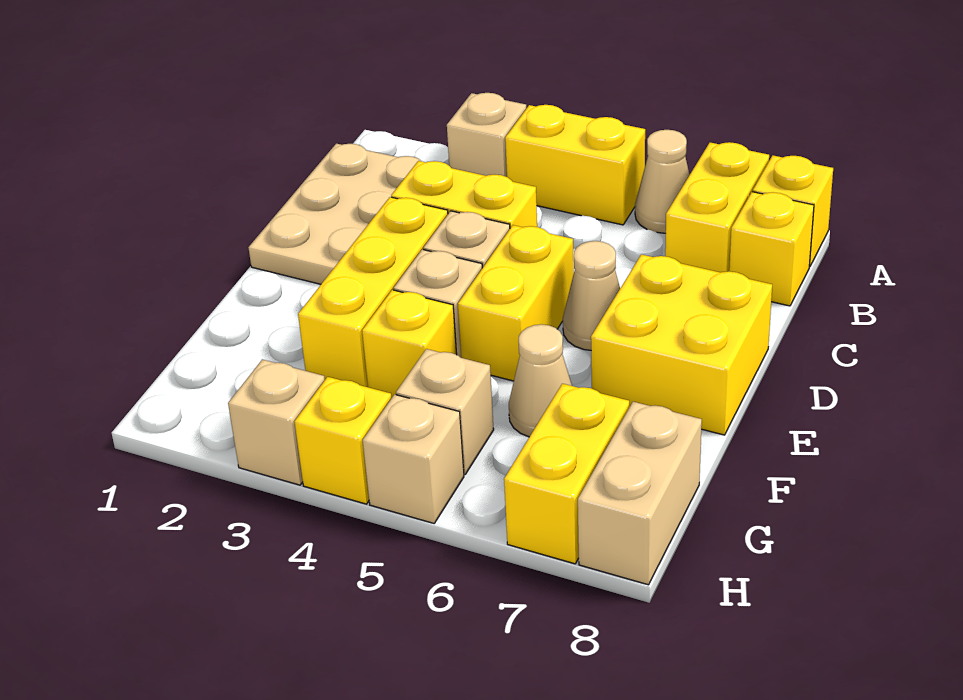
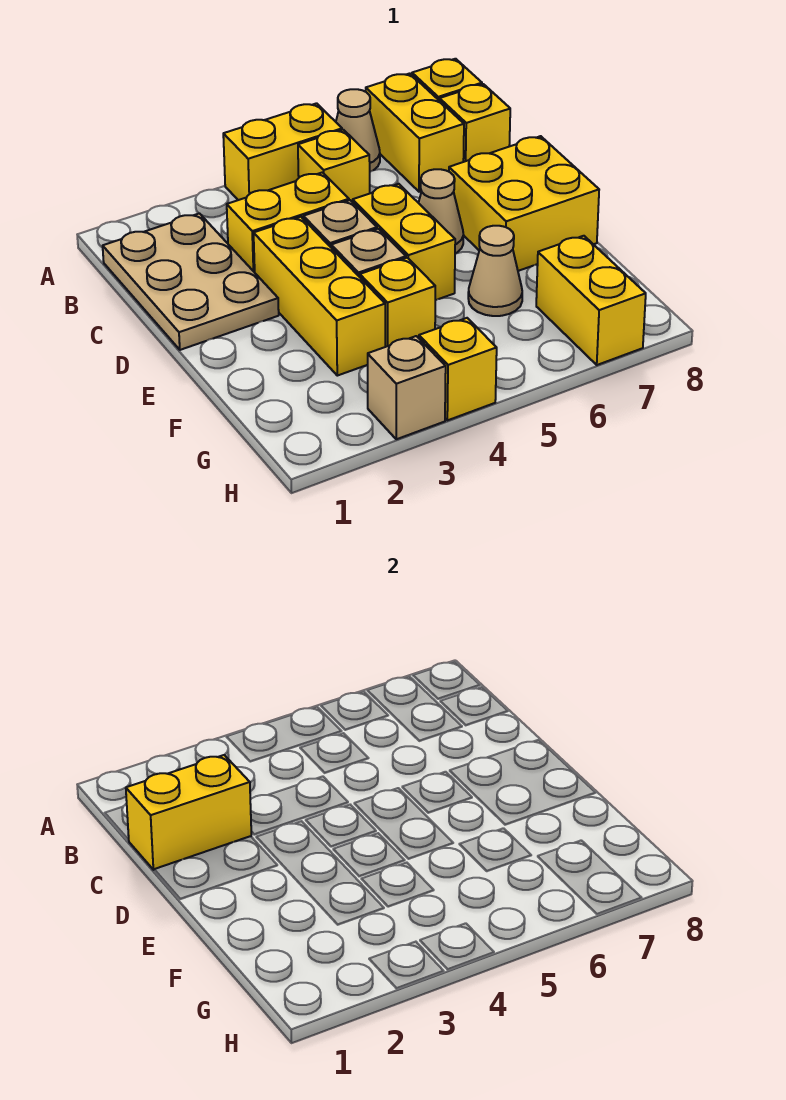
tan 1x1 brick [447,93,526,177] -> none
none -> yellow 1x1 brick [298,130,370,202]
none -> yellow 1x2 brick [126,755,251,870]
tan 1x1 brick [396,349,494,474] -> none
tan 1x2 brick [578,402,702,585] -> none
tan 1x1 brick [363,394,464,523] -> none

